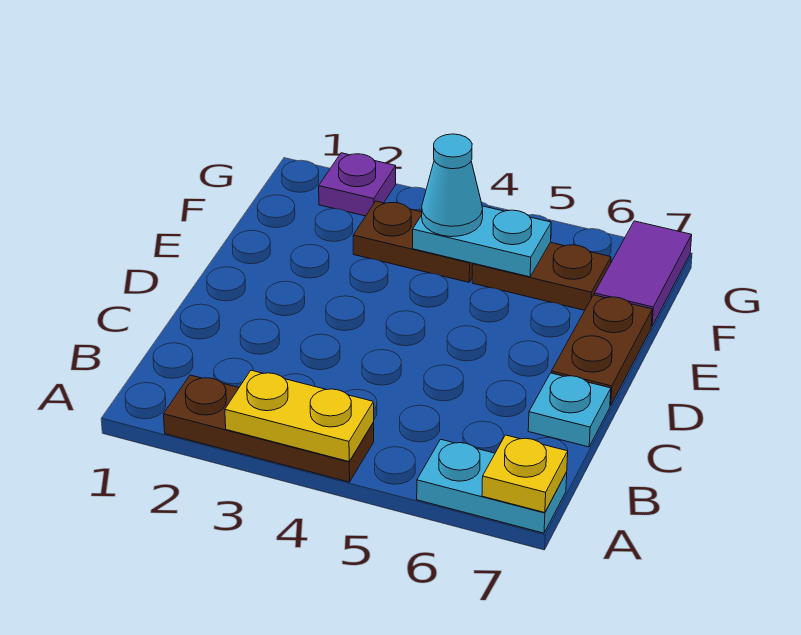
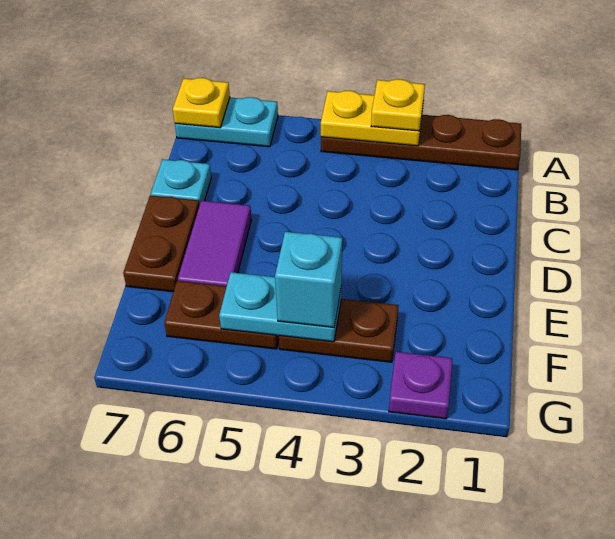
brown 1x3 plate [164,375,374,482] -> brown 1x4 plate [321,115,521,170]
none -> yellow 1x1 plate [371,79,425,131]
cyan 1x1 cone [422,134,483,237] -> cyan 1x1 brick [275,232,342,327]
purple 1x2 tile [594,221,692,327] -> purple 1x2 tile moved to [178,201,251,286]

